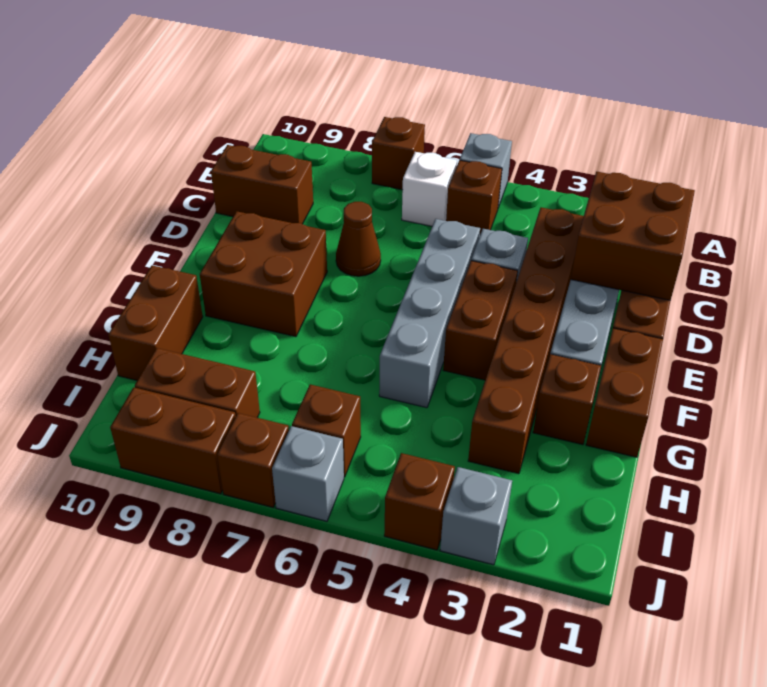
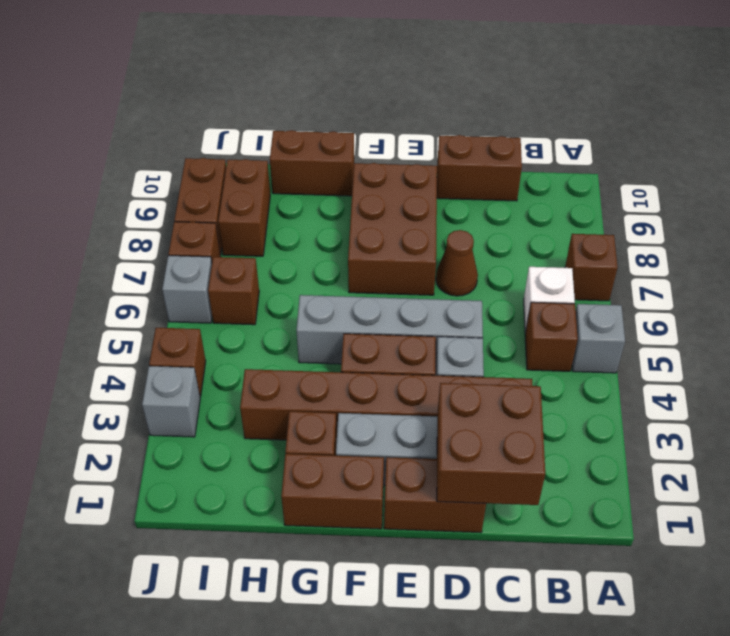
brown 1x2 brick [211,145,313,224] -> brown 1x2 brick turned to [437,135,522,201]
brown 2x2 brick [200,211,327,337] -> brown 2x3 brick [348,163,437,295]

